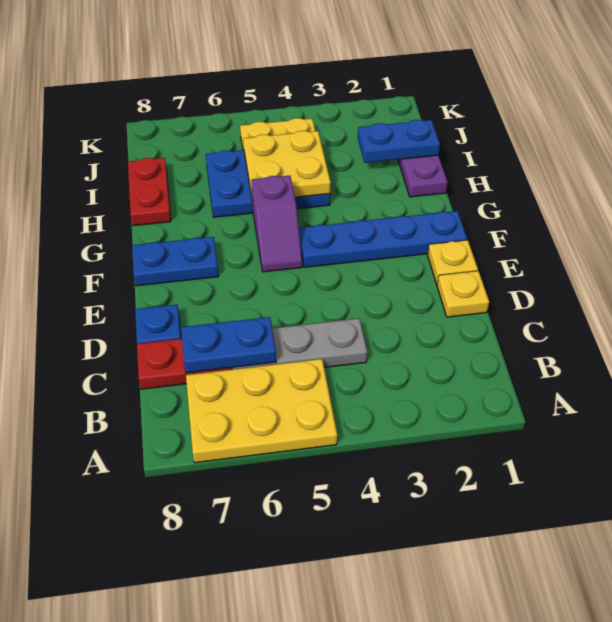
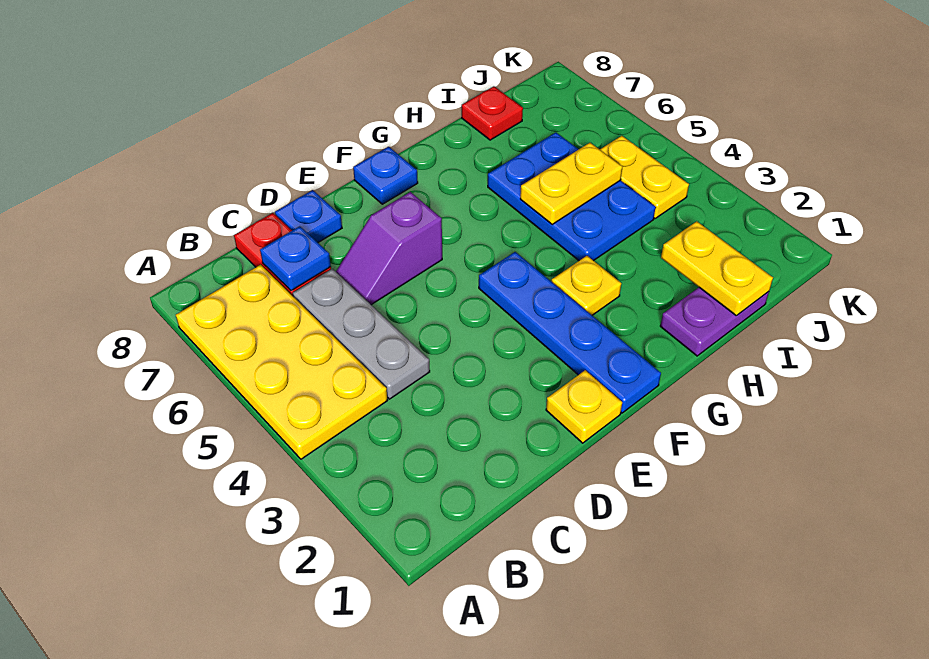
yellow 2x3 plate [186,359,337,463] -> yellow 2x4 plate [176,265,388,459]
blue 1x2 plate [181,317,276,373] -> blue 1x1 plate [260,226,331,291]
yellow 1x1 plate [437,271,489,317] -> yellow 1x1 plate moved to [552,256,621,315]
purple 1x2 slope [251,176,302,272] -> purple 1x2 slope moved to [336,192,442,305]
blue 1x2 plate [132,237,218,286] -> blue 1x1 plate [353,147,418,204]
yellow 2x2 plate [243,131,331,197] -> yellow 1x2 plate [520,143,622,224]
red 1x2 plate [128,158,171,226] -> red 1x1 plate [462,86,523,140]
blue 1x2 plate [358,120,440,163] -> yellow 1x2 plate [661,221,773,316]

